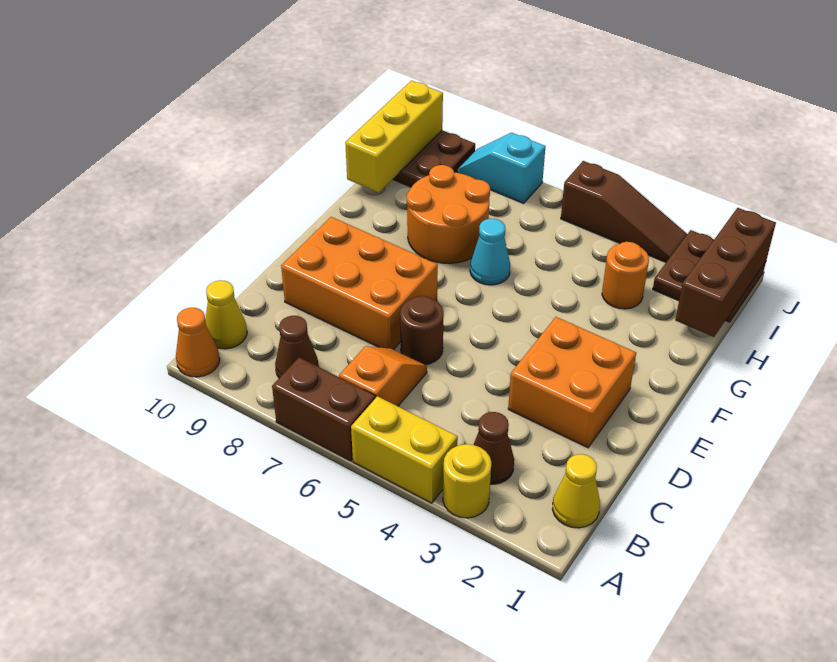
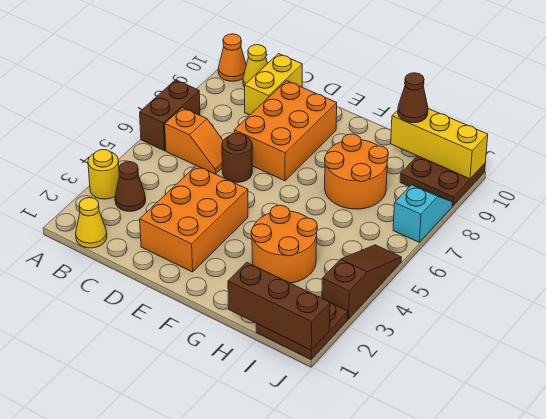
yellow 1x2 brick [351,396,458,503] -> yellow 1x2 brick moved to [245,54,302,115]
brown 1x1 cone [275,316,319,378] -> brown 1x1 cone moved to [398,73,428,123]
orange 2x2 brick [508,317,636,448] -> orange 2x3 brick [140,166,248,272]
cyan 1x1 cone [470,219,510,285] -> none
orange 1x1 round brick [602,242,649,309] -> orange 2x2 round brick [251,205,317,283]
brown 1x3 slope [561,161,687,262] -> brown 1x3 slope turned to [322,245,401,319]

